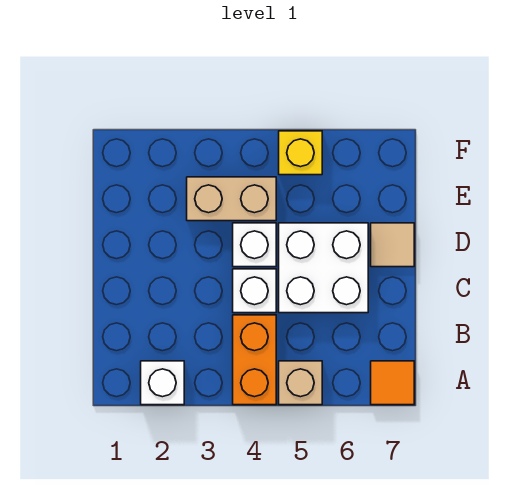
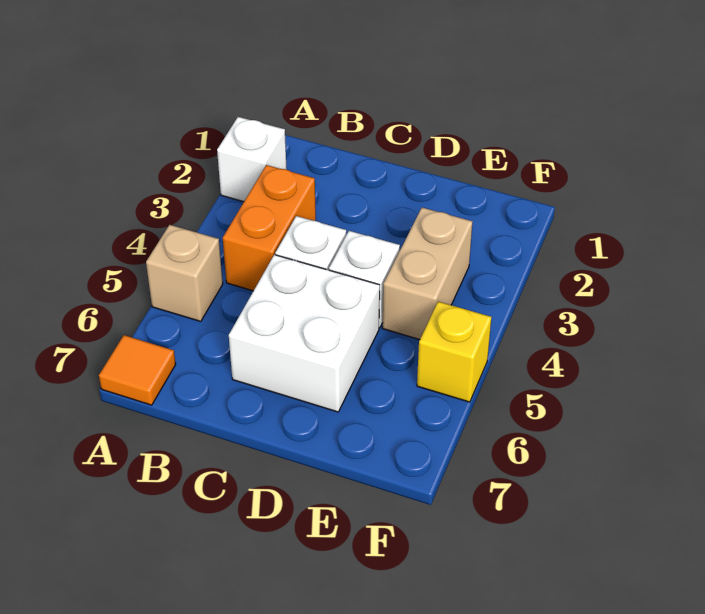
orange 1x2 brick [233,315,276,405] -> orange 1x2 brick turned to [223,165,316,291]
tan 1x1 tile [371,223,414,267] -> none

